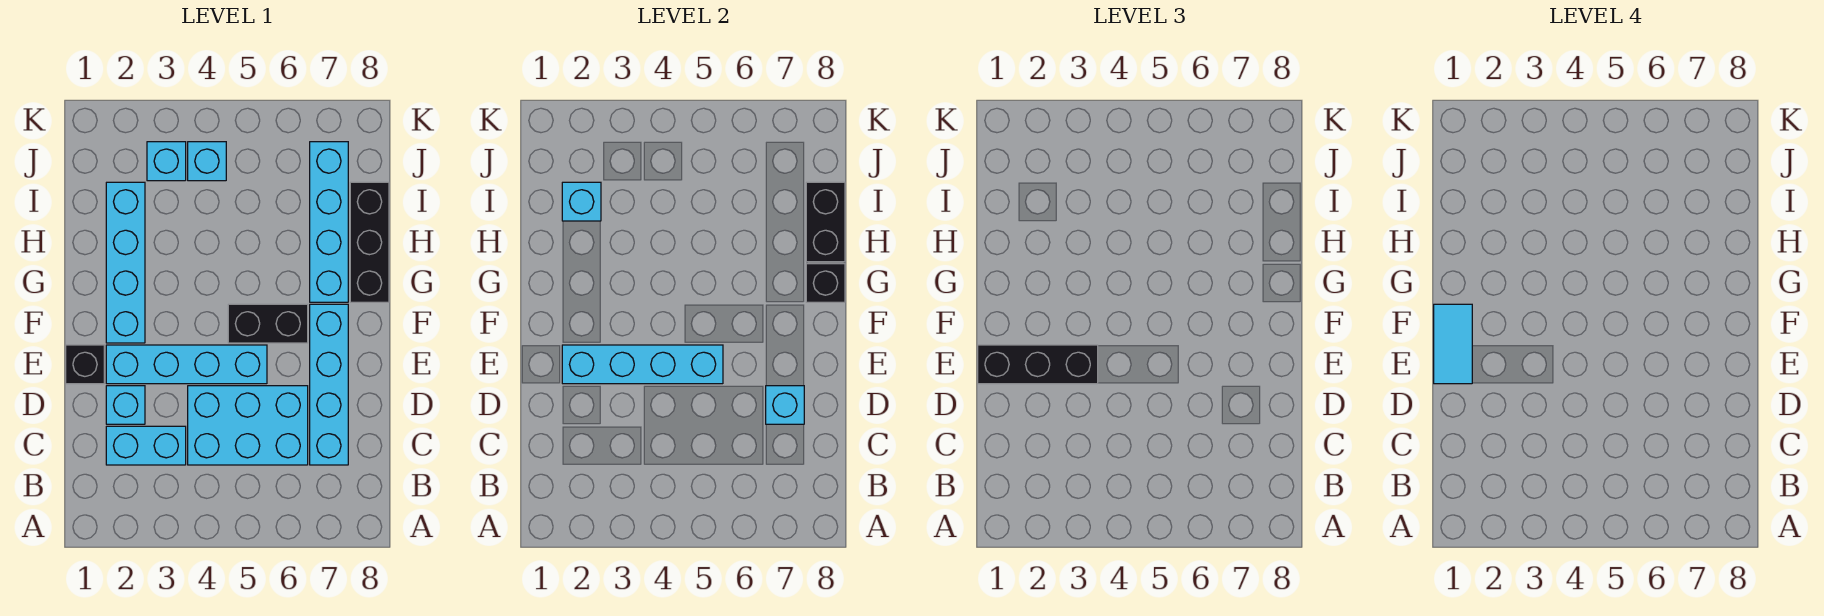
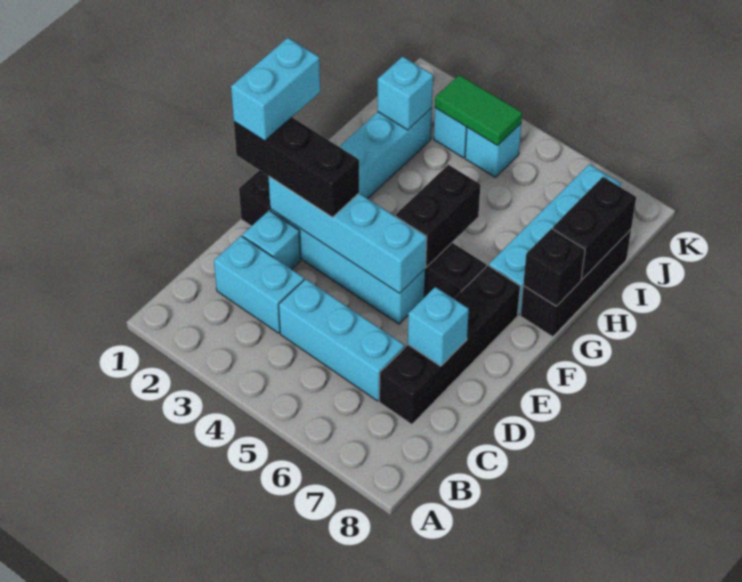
cyan 2x3 brick [188,386,308,465] -> cyan 1x3 brick [279,279,405,401]
cyan 1x4 brick [310,304,348,465] -> black 1x4 brick [379,265,520,424]
cyan 1x2 tile [1434,304,1472,384] -> cyan 1x2 brick [231,38,320,141]
none -> black 1x2 brick [396,165,480,267]
none -> green 1x2 tile [435,75,522,146]

